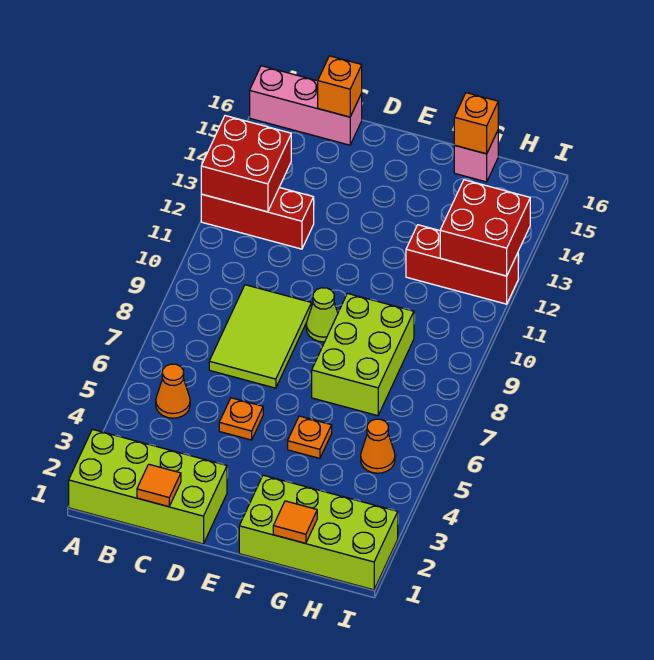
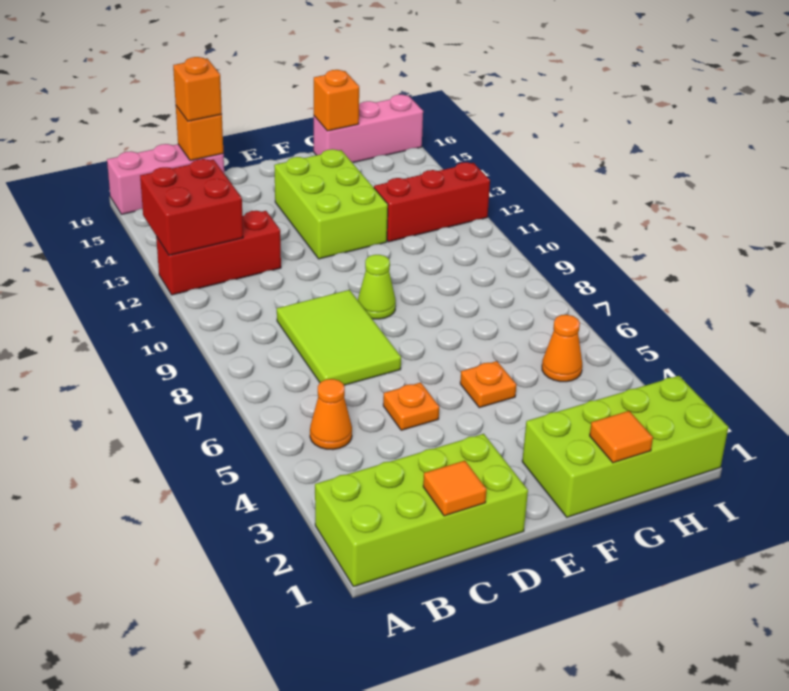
none -> orange 1x1 brick [173,57,222,121]
lime 2x3 brick [312,293,414,416] -> lime 2x3 brick moved to [274,149,388,259]
pink 1x1 brick [454,131,498,182] -> pink 1x3 brick [314,95,423,163]
red 2x2 brick [440,180,530,276] -> none

